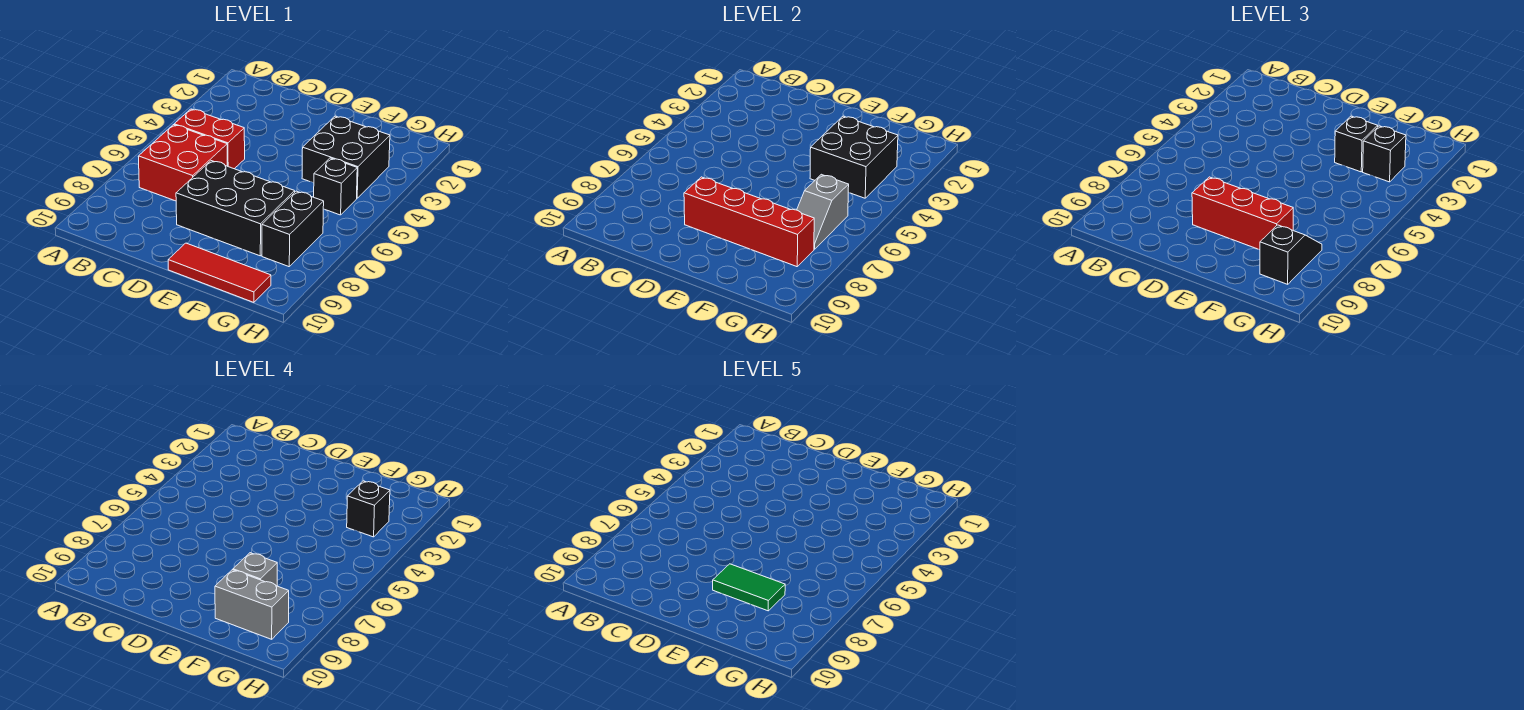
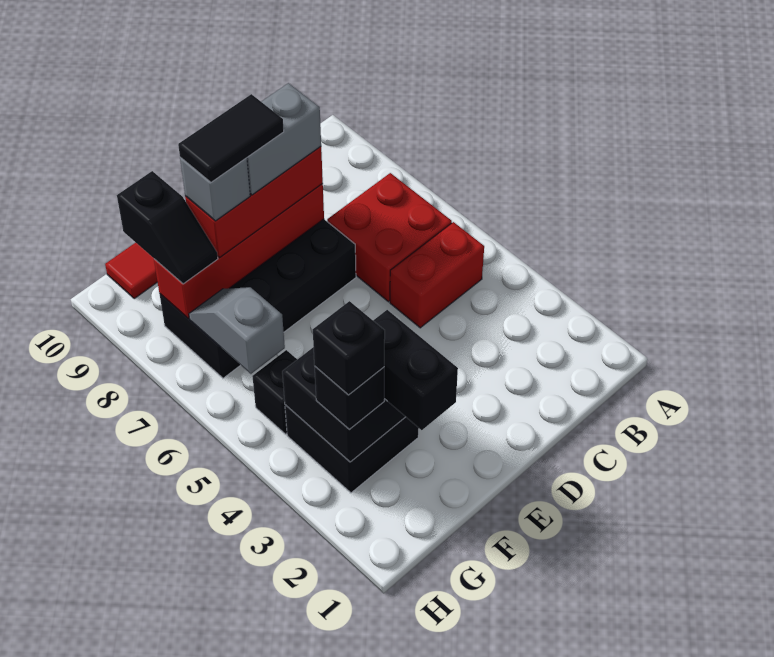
green 1x2 tile [713,564,785,611] -> black 1x2 tile [178,94,284,182]
black 1x1 brick [1335,116,1378,172] -> black 1x2 brick [373,310,458,430]
grey 1x2 brick [215,570,289,639] -> grey 1x2 brick moved to [247,83,321,195]

